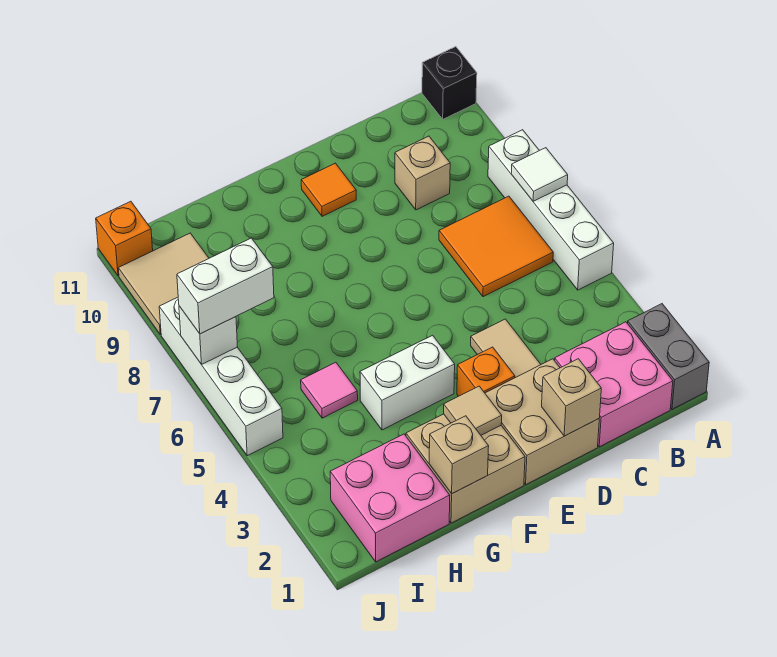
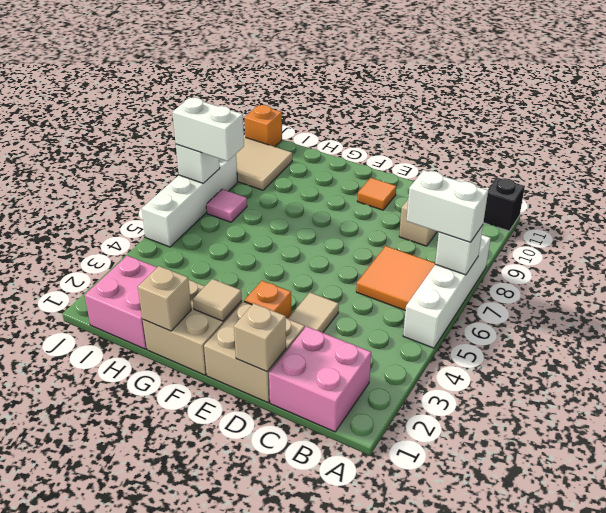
grey 1x2 brick [628,304,709,409] -> none
white 1x1 tile [511,148,568,201] -> white 1x1 brick [435,225,483,275]
white 1x2 brick [360,335,455,430] -> white 1x2 brick moved to [407,170,488,242]
pink 1x1 tile [301,362,358,418] -> pink 1x1 tile moved to [206,189,247,222]

